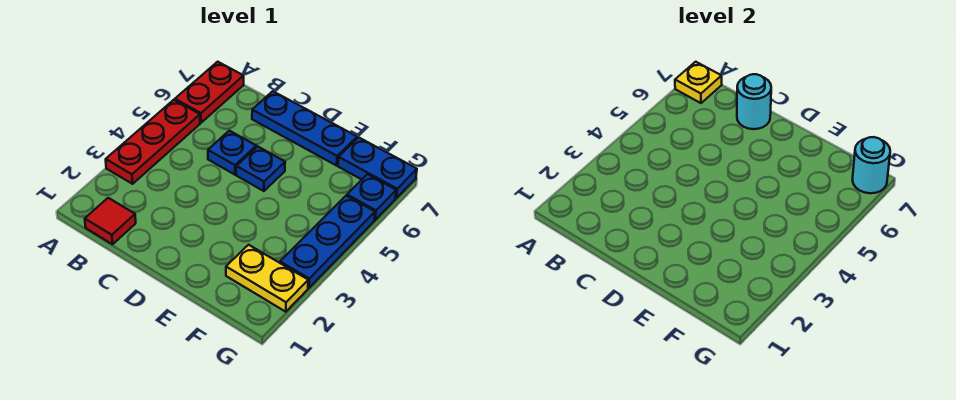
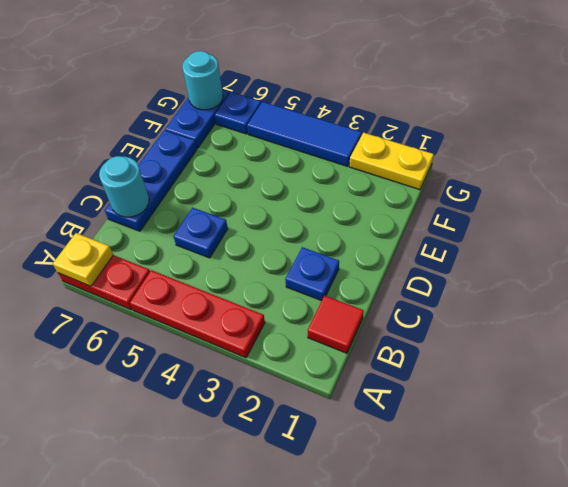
blue 1x1 plate [236,146,285,191] -> blue 1x1 plate moved to [285,247,339,301]
yellow 1x2 plate [226,245,308,312] -> yellow 1x2 plate turned to [349,133,434,190]
blue 1x3 plate [280,196,375,288] -> blue 1x3 tile [247,102,362,166]

